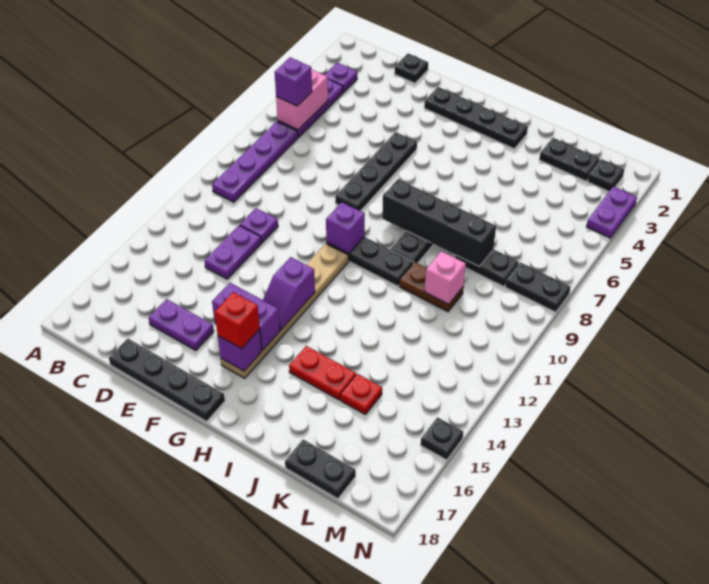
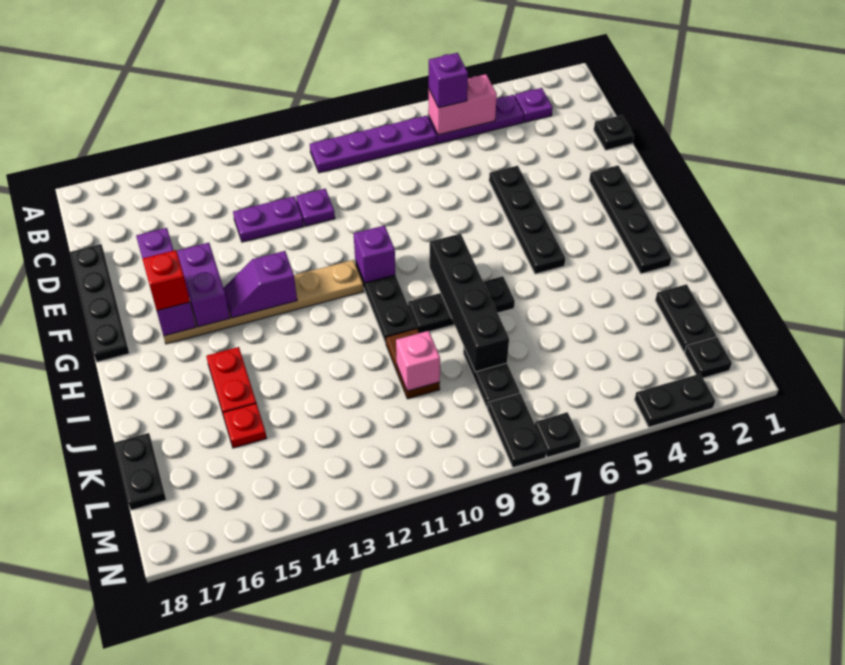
black 1x4 plate [335,132,417,211] -> black 1x4 plate turned to [489,166,565,274]
purple 1x2 plate [586,186,637,238] -> black 1x2 plate [635,374,715,427]
black 1x1 plate [421,417,463,460] -> black 1x1 plate moved to [535,412,581,457]

